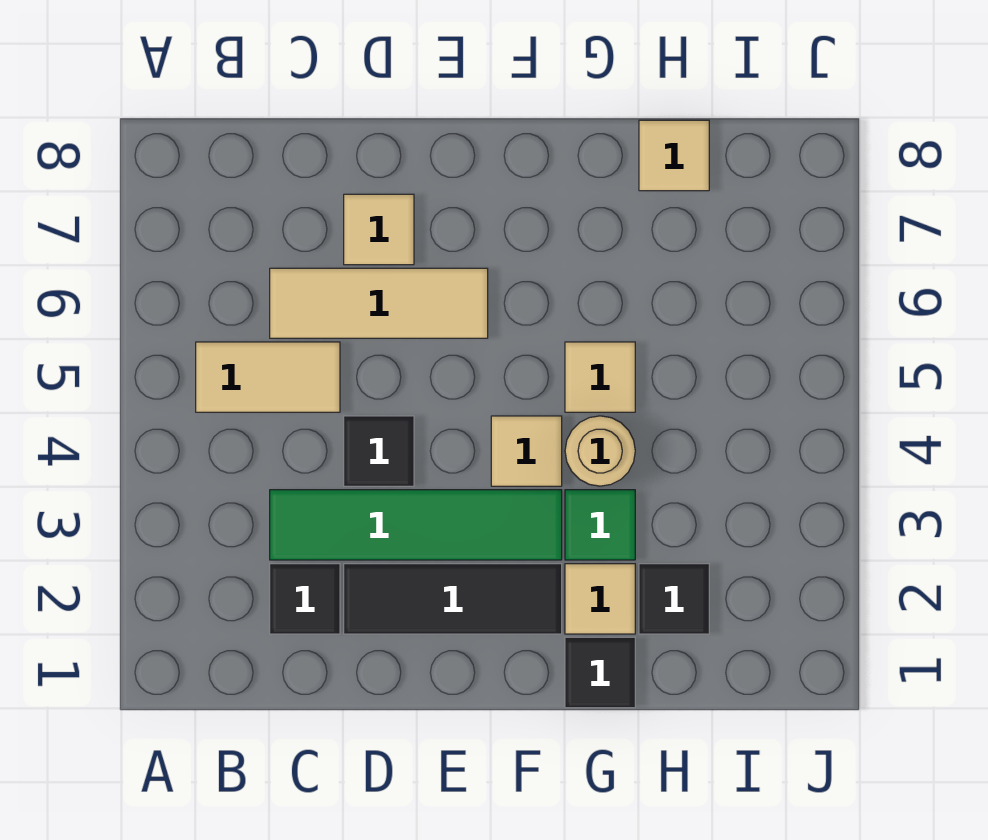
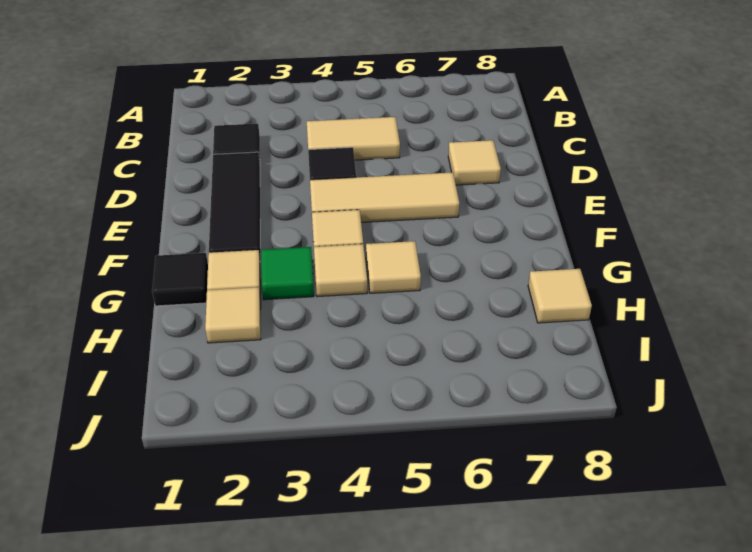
tan 1x2 tile [196,342,340,412] -> tan 1x2 tile turned to [307,117,400,160]
green 1x4 tile [270,490,562,560] -> none
tan 1x3 tile [270,268,488,338] -> tan 1x3 tile turned to [310,172,459,222]
tan 1x1 round brick [565,416,635,486] -> tan 1x1 tile [314,244,367,297]
black 1x1 tile [639,564,709,634] -> tan 1x1 tile [205,287,261,343]

